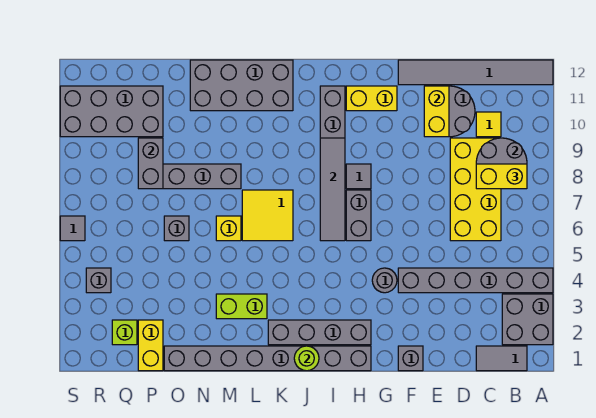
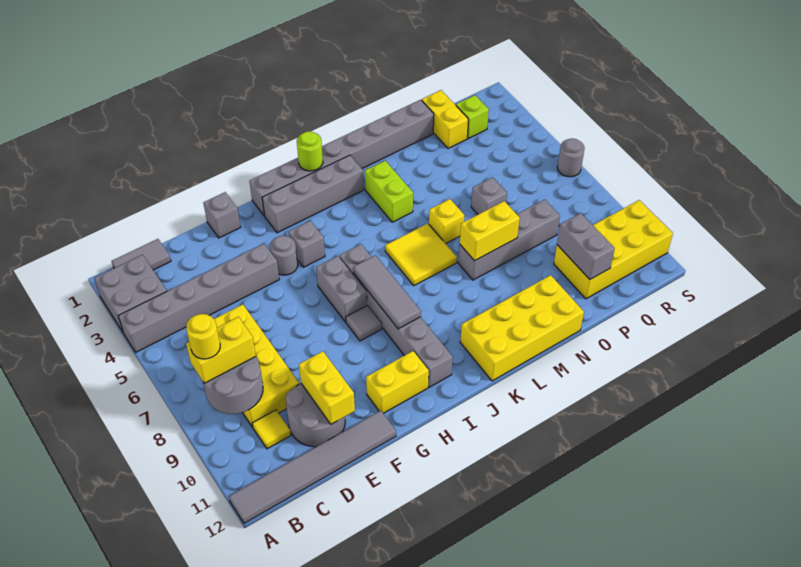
none -> yellow 1x1 round brick [186,314,220,359]
grey 1x4 tile [320,138,345,241] -> grey 1x3 tile [354,255,421,329]
grey 2x4 brick [190,60,293,111] -> yellow 2x4 brick [460,275,584,381]
lime 1x2 brick [216,294,267,319] -> lime 1x2 brick turned to [365,161,413,222]
none -> yellow 1x2 brick [460,201,520,261]
grey 1x2 brick [138,138,163,189] -> grey 1x2 brick moved to [557,213,615,279]
grey 2x4 brick [60,86,163,137] -> yellow 2x4 brick [554,200,673,299]
grey 1x1 brick [86,268,111,293] -> grey 1x1 brick moved to [289,221,325,267]
grey 1x1 tile [60,216,85,241] -> grey 1x1 round brick [557,138,585,177]

